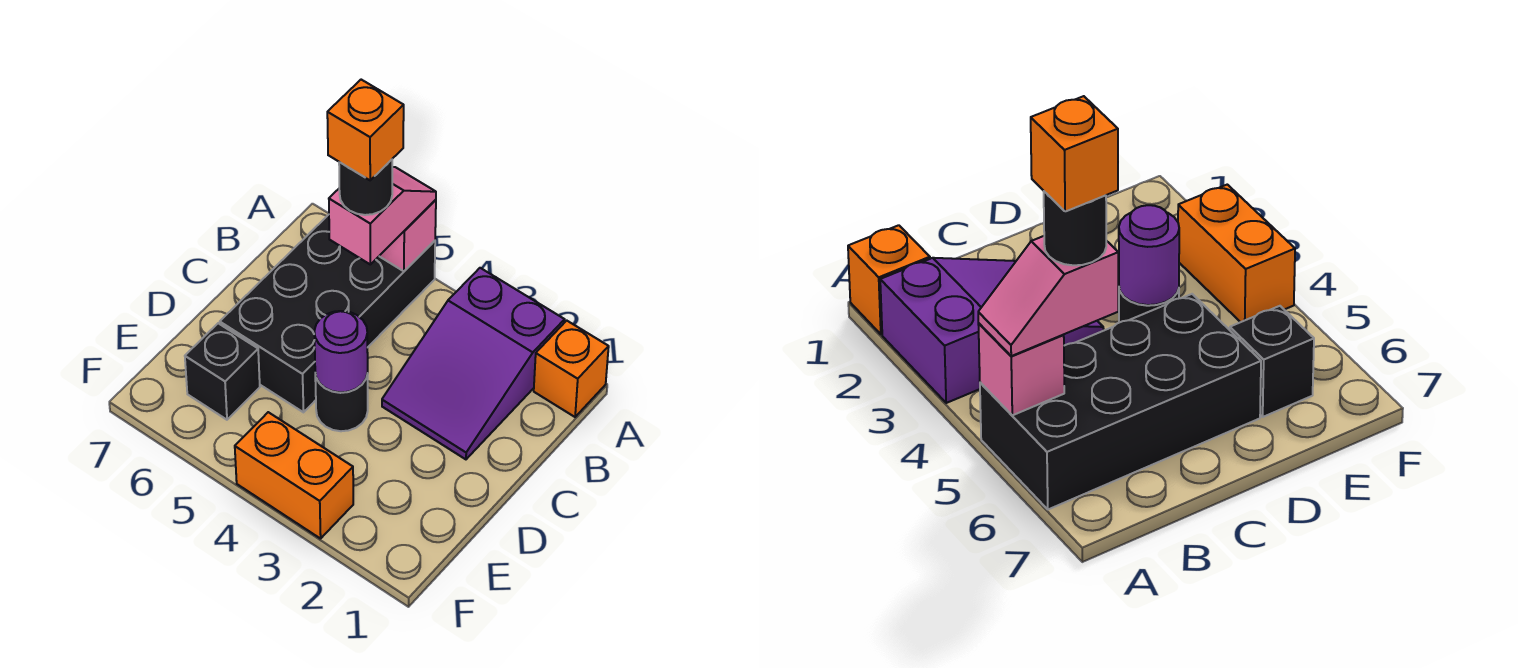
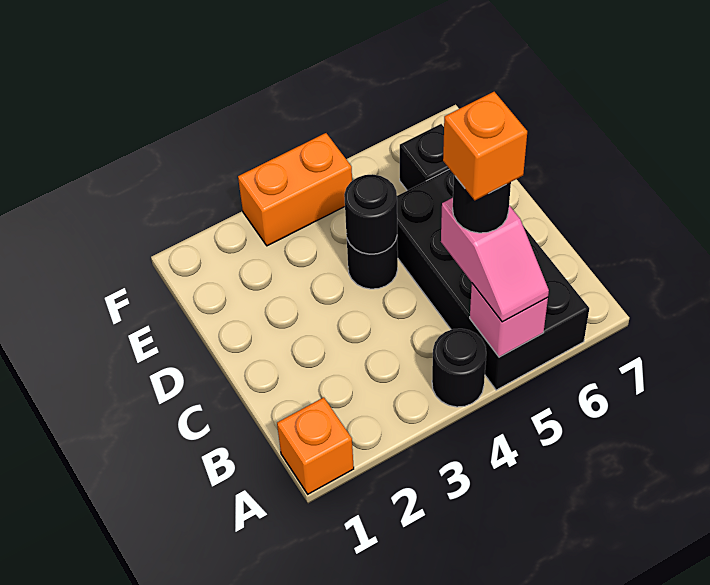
purple 2x3 slope [382,268,565,459] -> none
none -> black 1x1 round brick [432,329,486,407]
purple 1x1 round brick [314,311,368,392] -> black 1x1 round brick [344,174,397,254]

